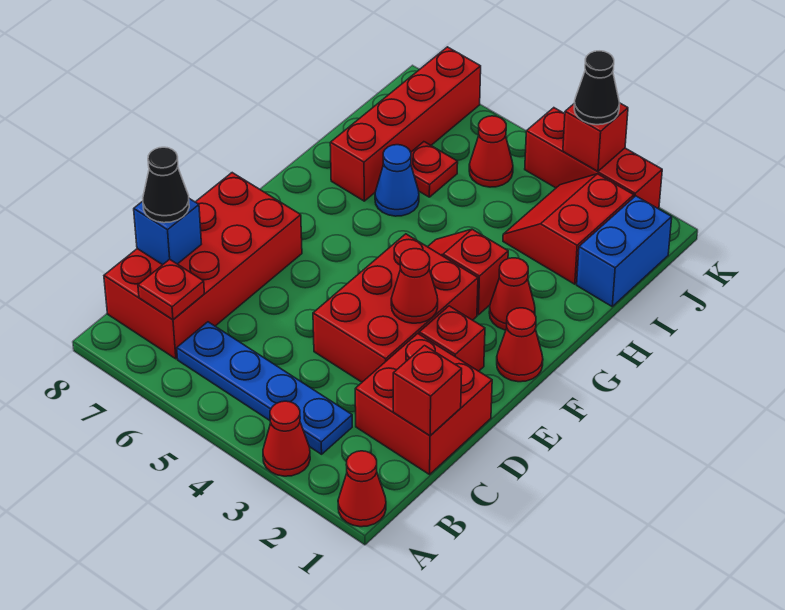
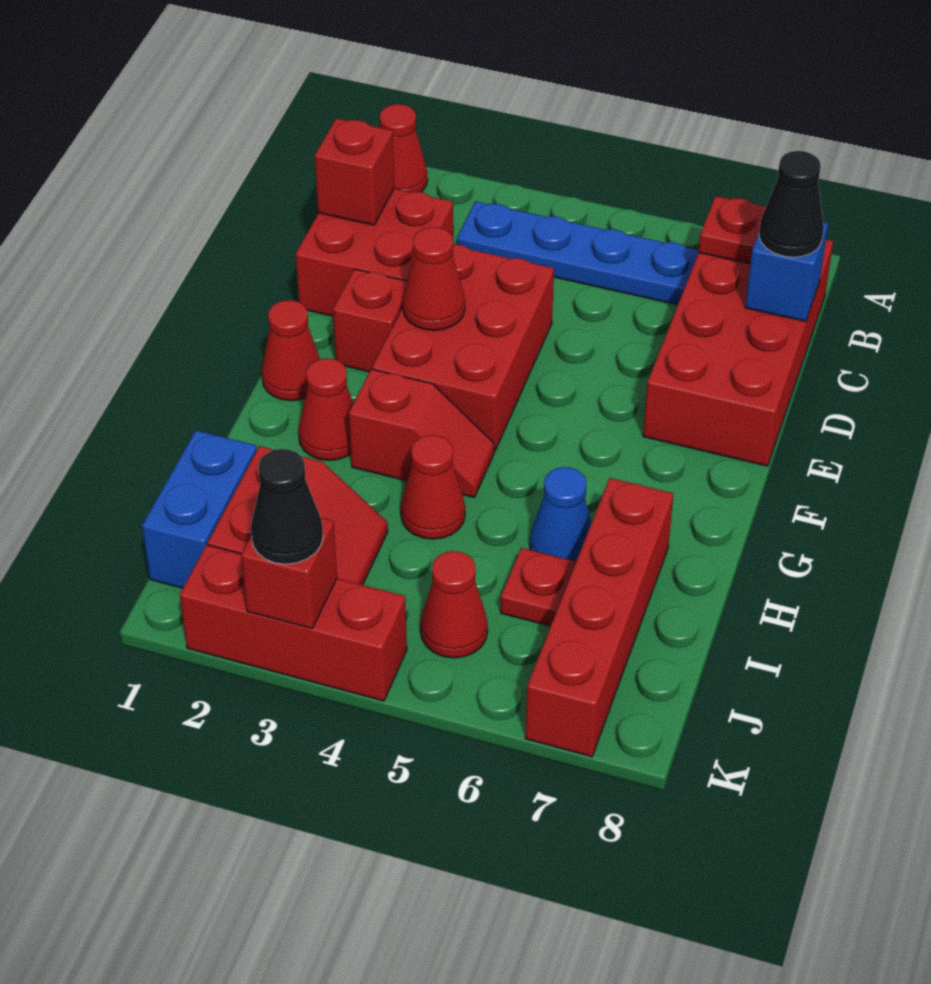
red 1x1 cone [263,401,310,476] -> red 1x1 cone moved to [401,435,465,539]

